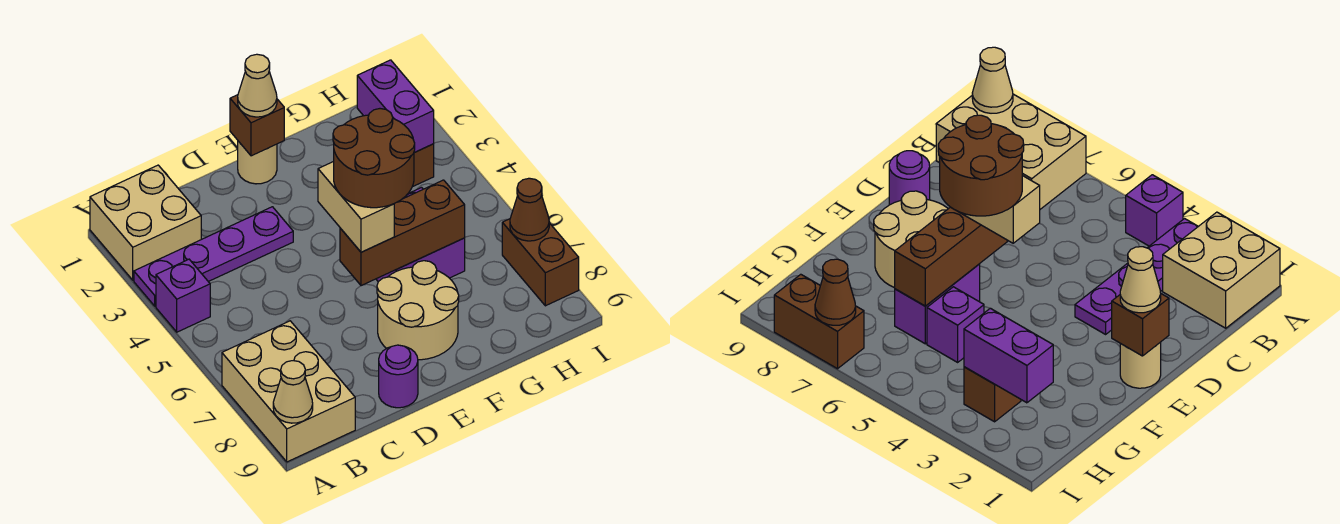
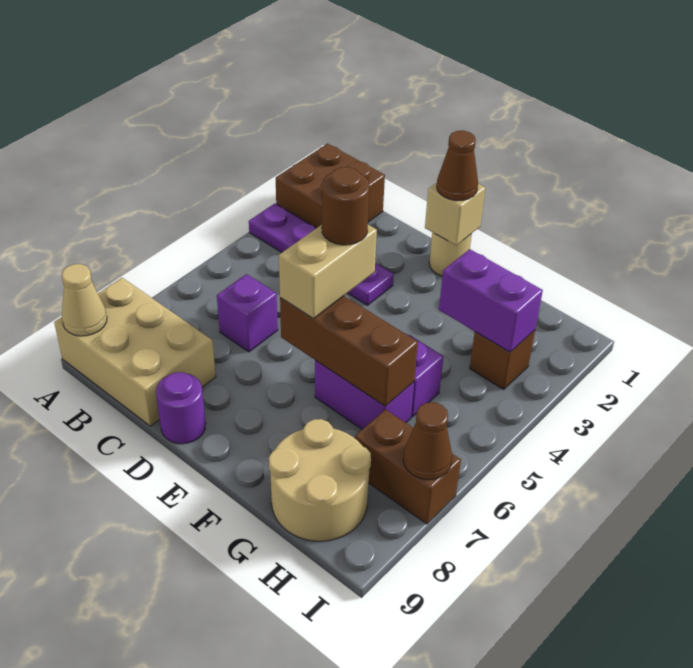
tan 2x2 brick [90,165,201,280] -> brown 2x2 brick [276,144,385,228]
purple 1x1 brick [156,259,210,332] -> purple 1x1 brick moved to [217,274,278,352]
tan 2x3 brick [222,321,355,462] -> tan 2x3 brick turned to [54,278,216,426]
brown 1x1 brick [230,95,284,156] -> tan 1x1 brick [425,183,485,245]
tan 1x1 cone [238,54,277,117] -> brown 1x1 cone [437,131,478,201]
brown 2x2 round brick [333,109,415,208] -> brown 1x1 round brick [322,167,369,245]
tan 2x2 round brick [377,261,459,360] -> tan 2x2 round brick moved to [269,419,371,541]
purple 1x2 brick [357,60,434,153] -> purple 1x2 brick turned to [439,249,543,352]
brown 1x2 brick [502,219,579,306] -> brown 1x2 brick turned to [355,410,461,524]

